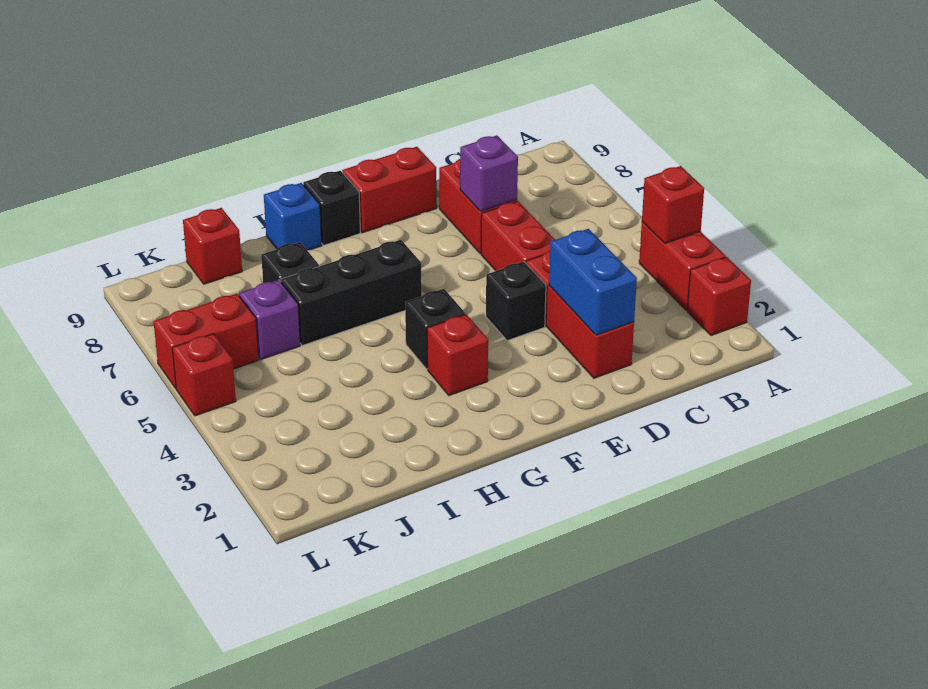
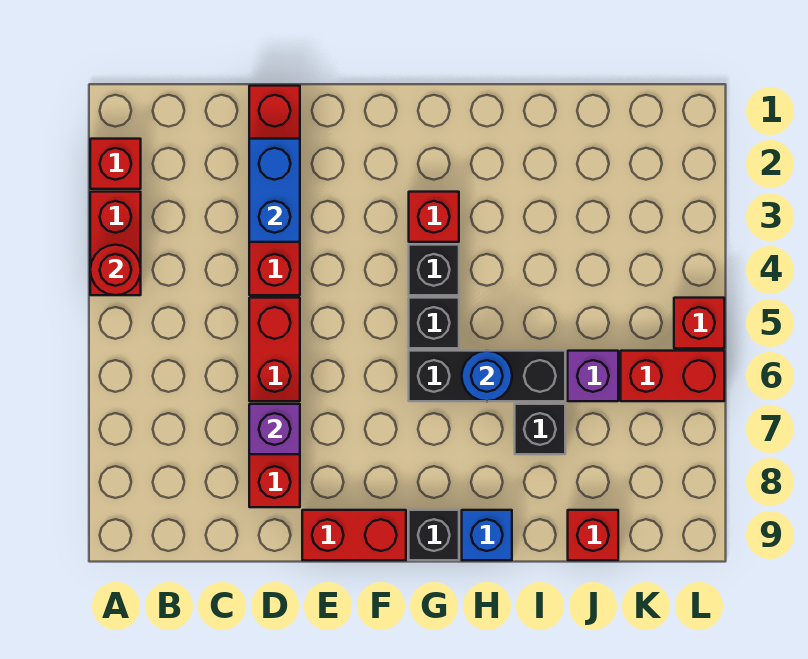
red 1x1 brick [642,166,704,243] -> red 1x1 round brick [90,245,141,295]
red 1x3 brick [526,251,634,378] -> red 1x4 brick [249,86,300,295]
black 1x1 brick [486,262,546,341] -> black 1x1 brick moved to [409,298,459,348]
none -> blue 1x1 round brick [462,351,512,401]

